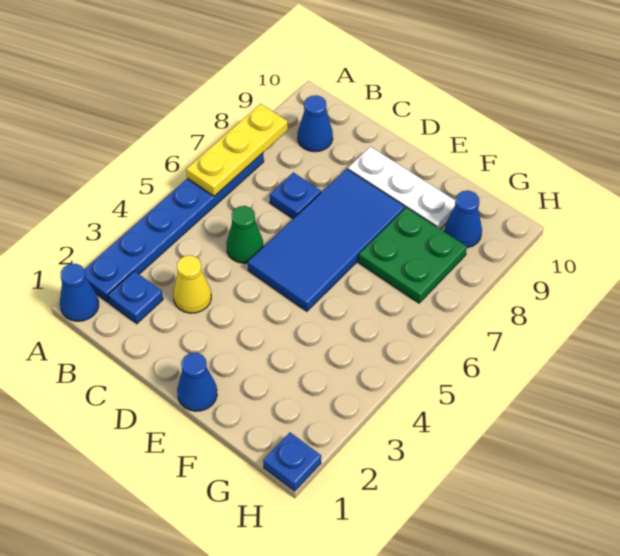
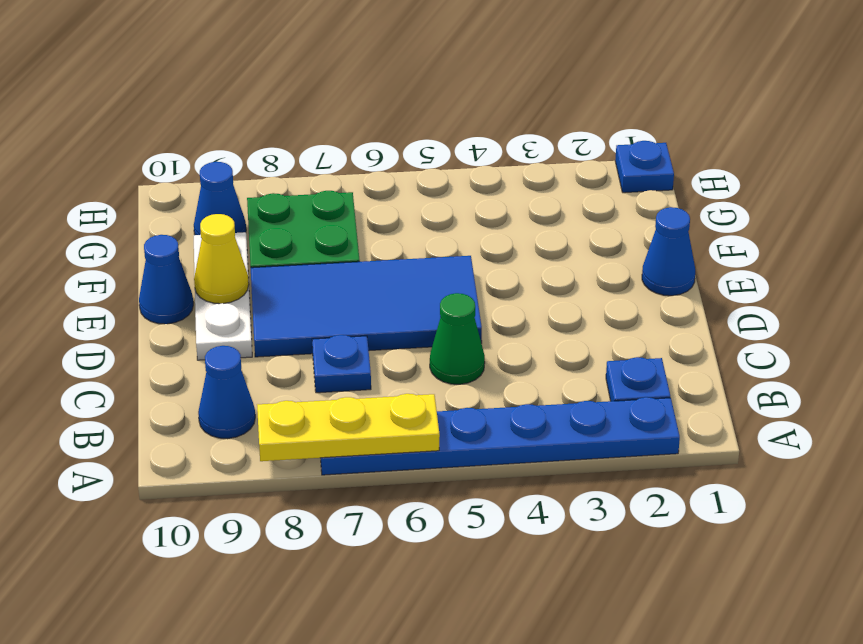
blue 1x1 cone [60,264,99,321] -> blue 1x1 cone moved to [139,235,193,324]
yellow 1x1 cone [173,255,211,313] -> yellow 1x1 cone moved to [194,214,249,304]

